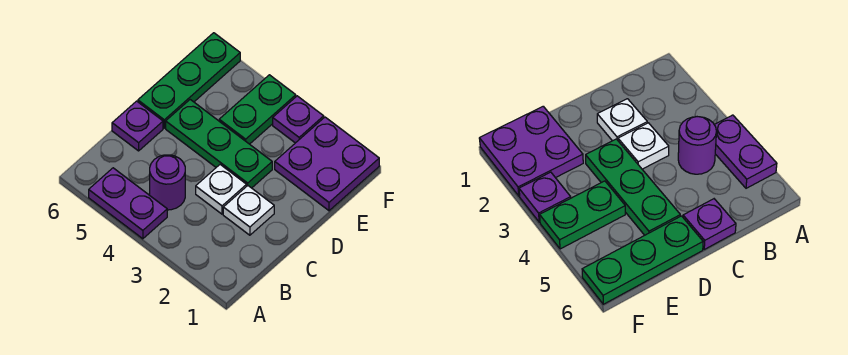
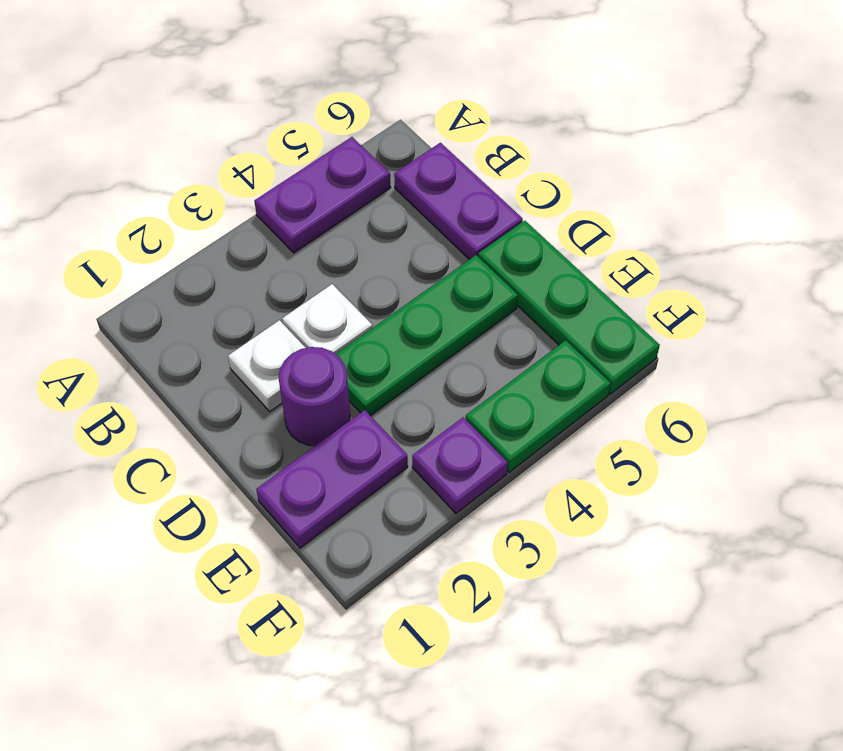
purple 1x1 round brick [150,155,185,210] -> purple 1x1 round brick moved to [279,347,350,446]
purple 1x1 plate [112,101,163,151] -> purple 1x2 plate [394,143,523,260]
purple 2x2 plate [275,117,379,211] -> purple 1x2 plate [256,410,408,548]
green 1x2 plate [219,75,296,144] -> green 1x2 plate turned to [466,340,610,472]

